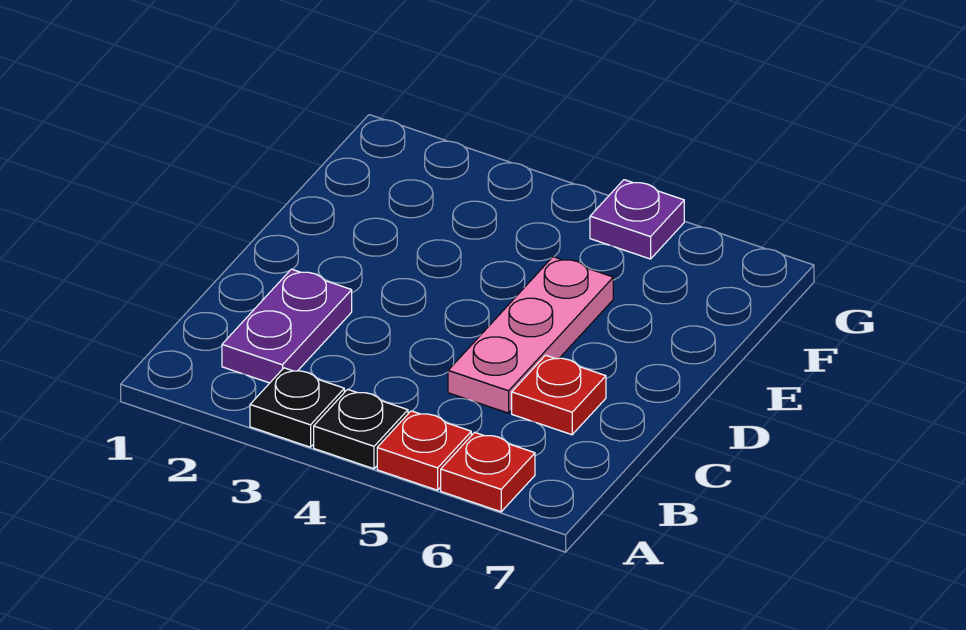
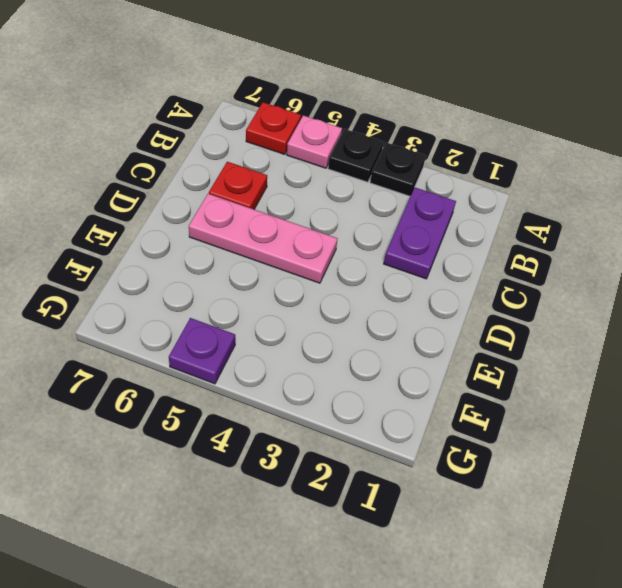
red 1x1 plate [377,411,471,490] -> pink 1x1 plate [287,115,342,168]
pink 1x3 plate [448,257,613,413] -> pink 1x3 plate turned to [189,194,338,283]

